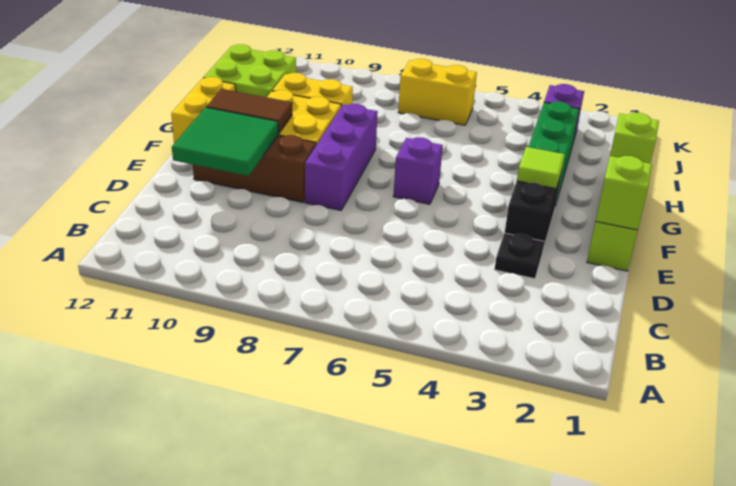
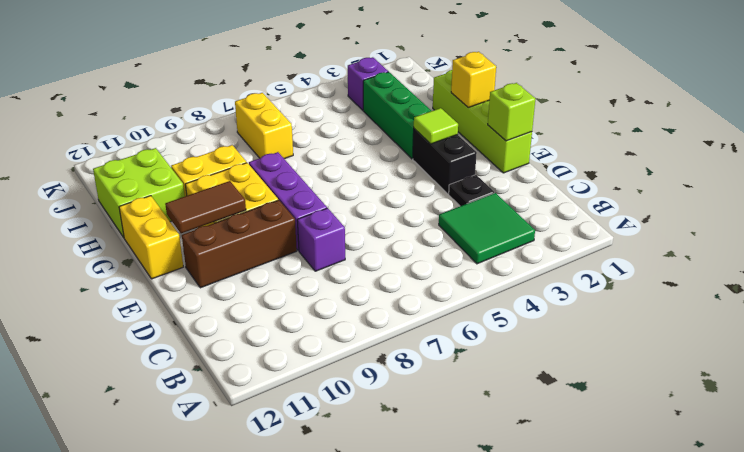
green 2x2 tile [172,107,278,176] -> green 2x2 tile moved to [439,193,535,264]
purple 1x1 brick [393,137,443,204] -> purple 1x1 brick moved to [297,208,345,271]
lime 1x1 brick [610,113,659,164] -> yellow 1x1 brick [451,52,496,107]
yellow 1x2 brick [398,59,477,125] -> yellow 1x2 brick turned to [235,93,293,159]

